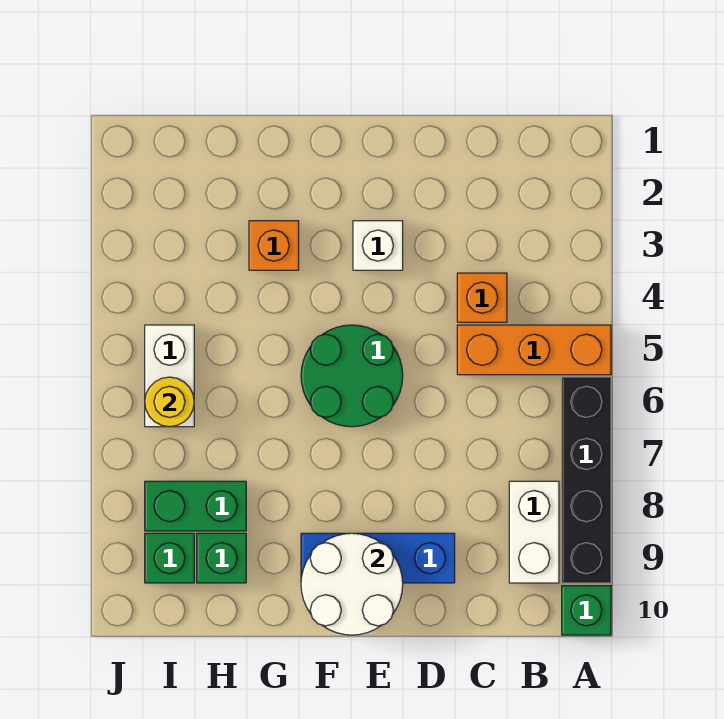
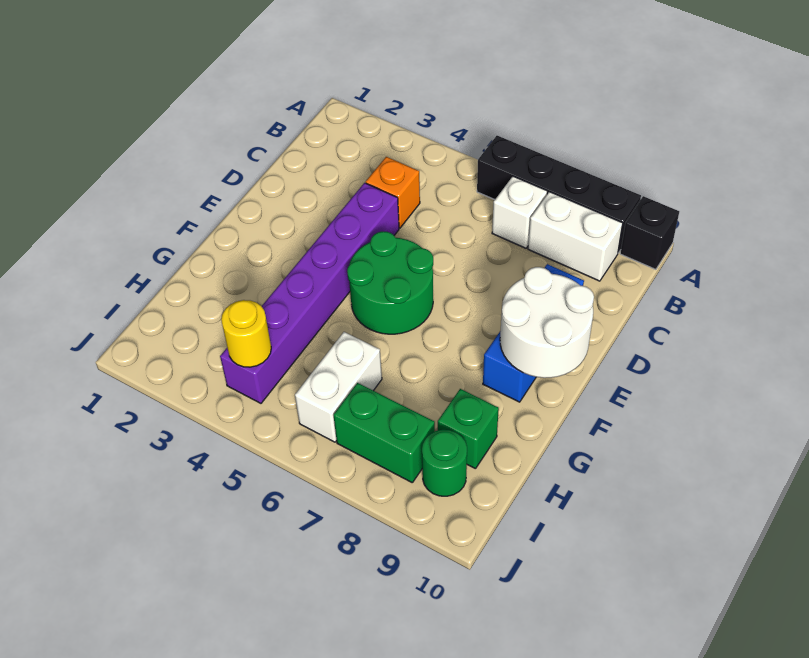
orange 1x3 brick [457,325,611,375] -> none
green 1x1 brick [562,586,611,635] -> black 1x1 brick [620,196,679,269]
none -> purple 1x6 brick [220,183,399,403]
white 1x1 brick [353,221,403,270] -> white 1x1 brick moved to [492,176,547,248]
orange 1x1 brick [249,221,299,270] -> none
green 1x2 brick [145,481,246,531] -> green 1x2 brick turned to [333,383,435,482]
white 1x2 brick [145,325,194,427] -> white 1x2 brick turned to [295,332,382,442]
yellow 1x1 round brick [145,377,194,427] -> yellow 1x1 round brick moved to [221,300,271,367]
green 1x1 brick [145,533,194,583] -> green 1x1 round brick [422,430,467,496]

